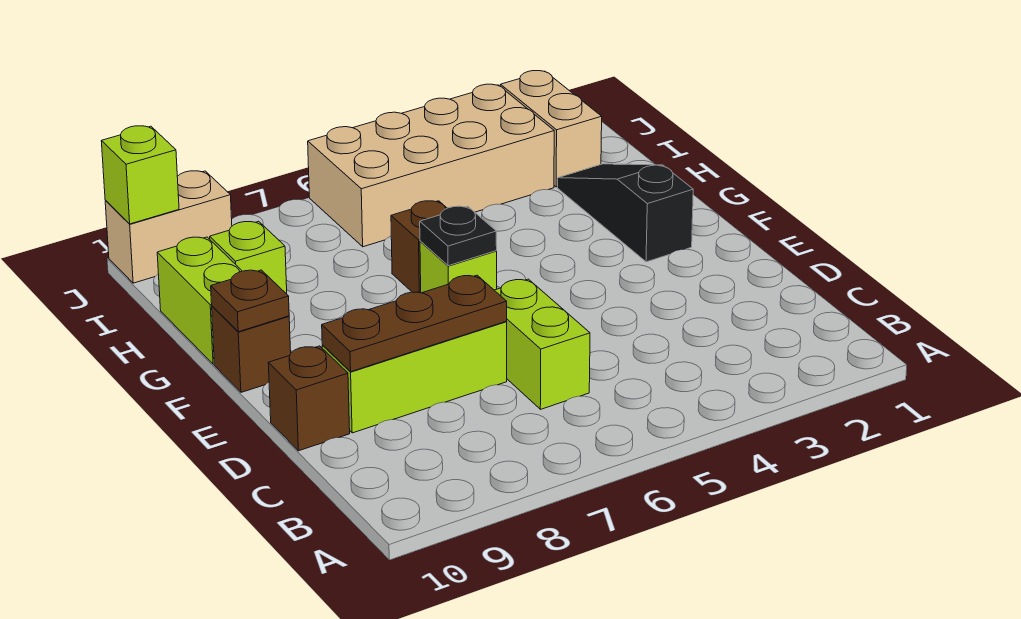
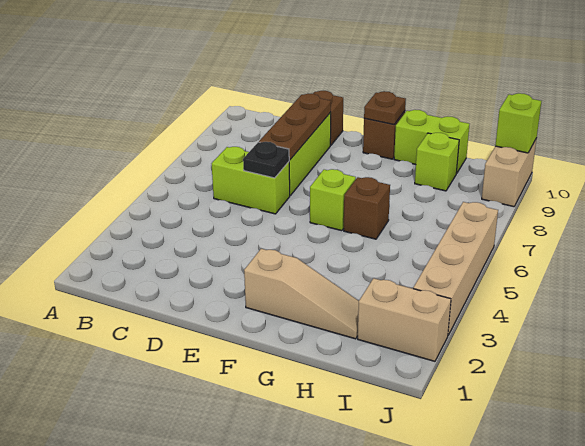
black 1x3 slope [558,164,693,262] -> tan 1x3 slope [244,249,359,339]
black 1x1 plate [420,206,497,266] -> black 1x1 plate moved to [243,142,289,178]
tan 2x4 brick [308,84,554,247] -> tan 1x4 brick [413,202,498,335]

